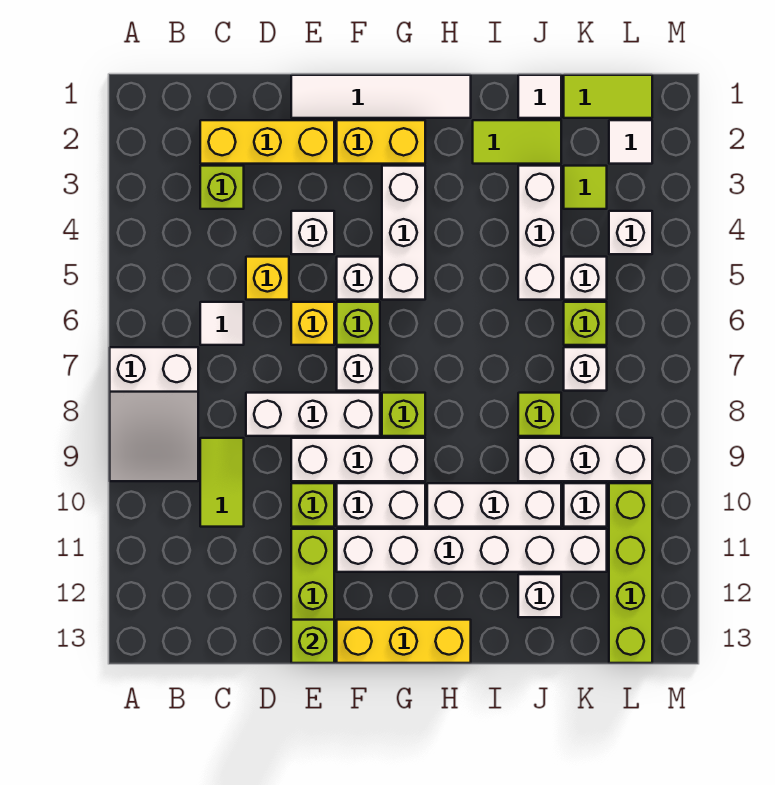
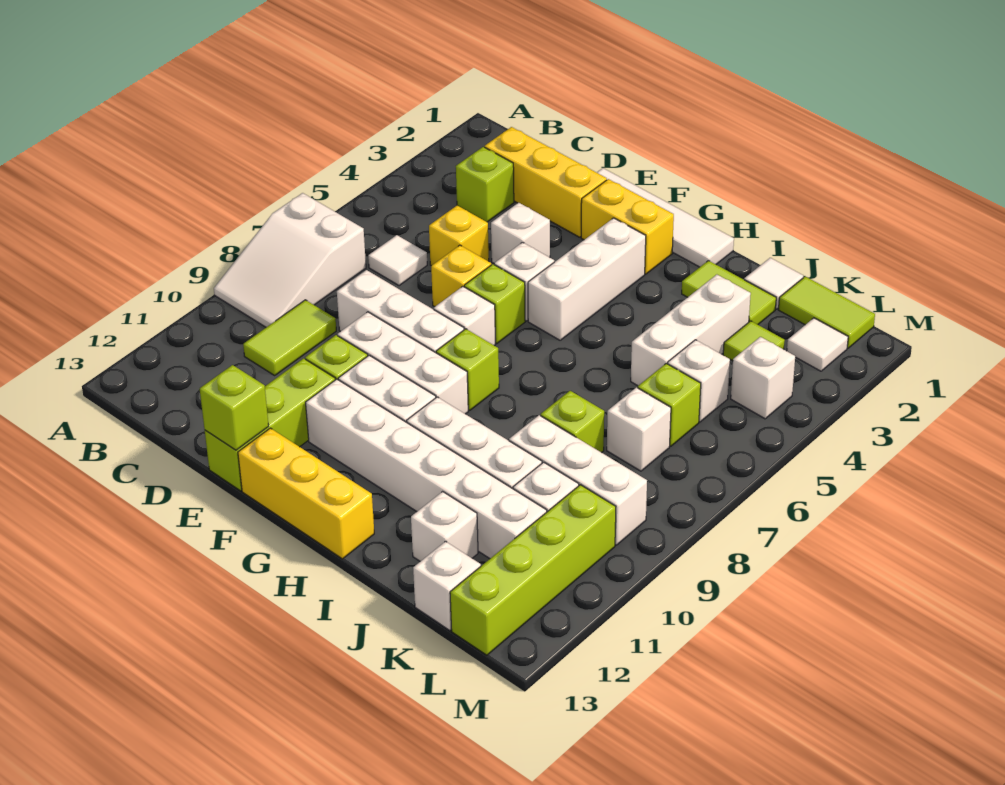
none -> white 1x1 brick [413,541,481,630]

